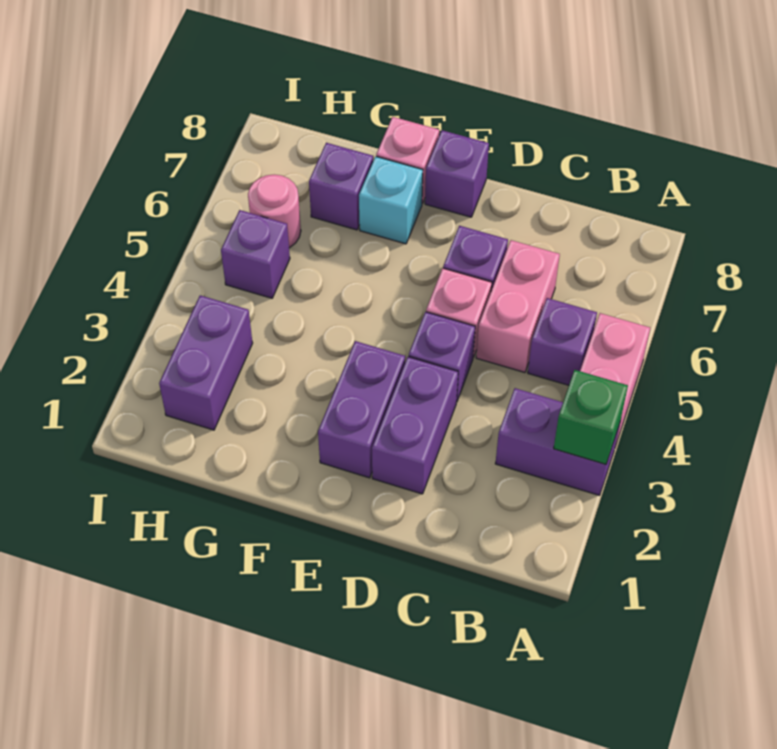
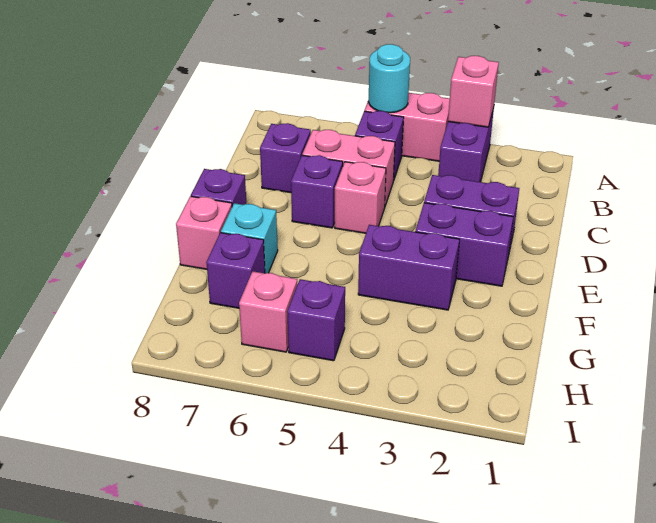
green 1x1 brick [554,370,628,464] -> pink 1x1 brick [448,56,499,127]
none -> cyan 1x1 round brick [368,44,410,113]
purple 1x1 brick [409,312,475,401] -> purple 1x1 brick moved to [260,123,311,193]
purple 1x2 brick [159,295,253,430] -> purple 1x2 brick moved to [358,225,460,310]
pink 1x1 round brick [248,175,301,248] -> pink 1x1 brick [239,271,298,352]

